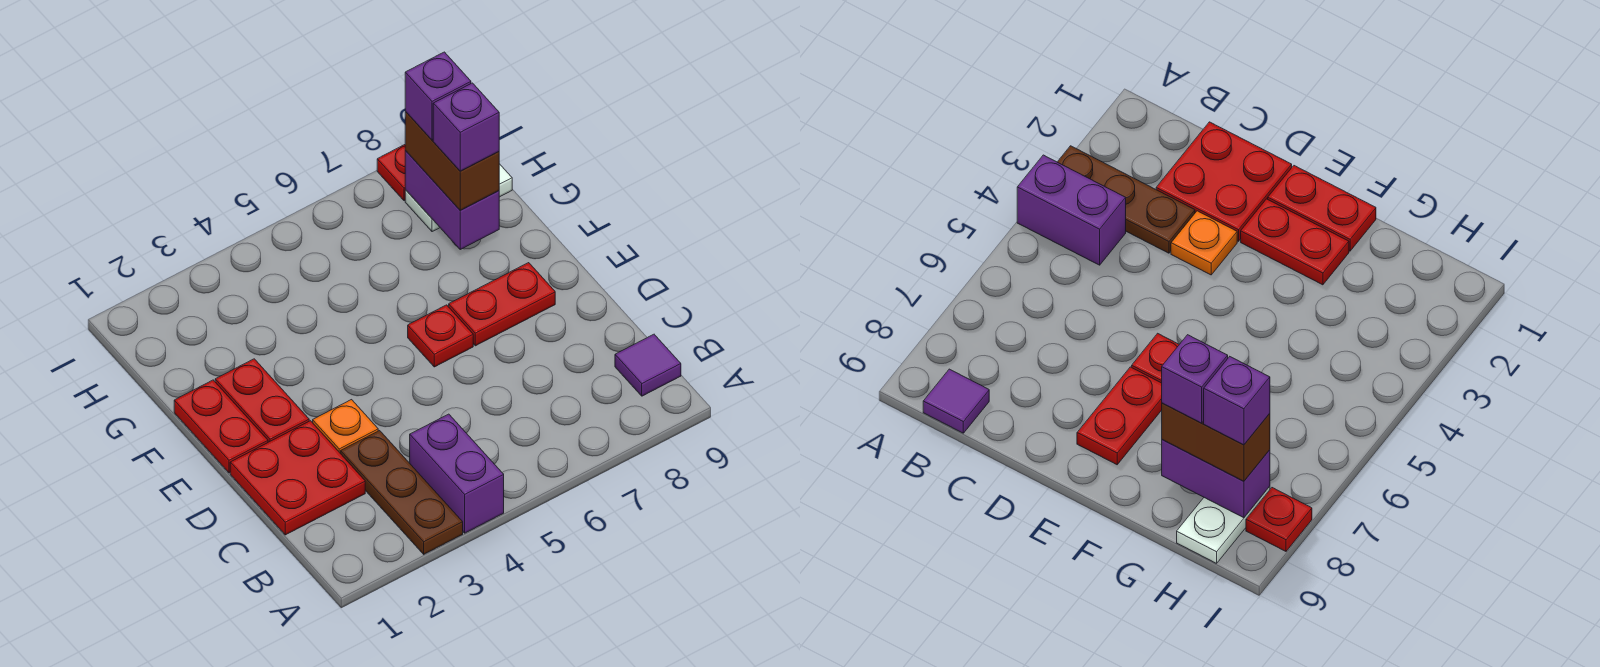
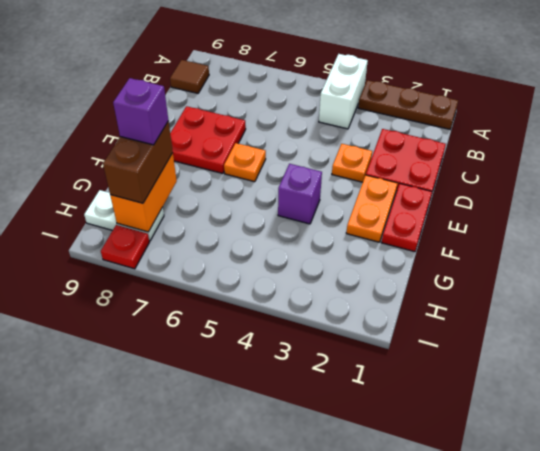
brown 1x3 plate [341,431,463,554] -> brown 1x3 plate turned to [358,80,458,129]
purple 1x2 brick [410,414,504,533] -> white 1x2 brick [319,54,368,129]
purple 1x1 tile [615,334,681,396] -> brown 1x1 tile [170,60,209,93]
red 1x2 plate [215,359,309,442] -> orange 1x2 plate [346,175,398,242]
red 1x1 plate [408,305,473,367] -> orange 1x1 plate [224,143,266,182]
red 1x2 plate [449,263,555,346] -> red 2x2 plate [170,106,246,173]
purple 1x2 brick [405,151,499,249] -> orange 1x2 brick [110,153,177,232]
purple 1x1 brick [405,52,471,140] -> purple 1x1 brick moved to [278,164,322,224]

